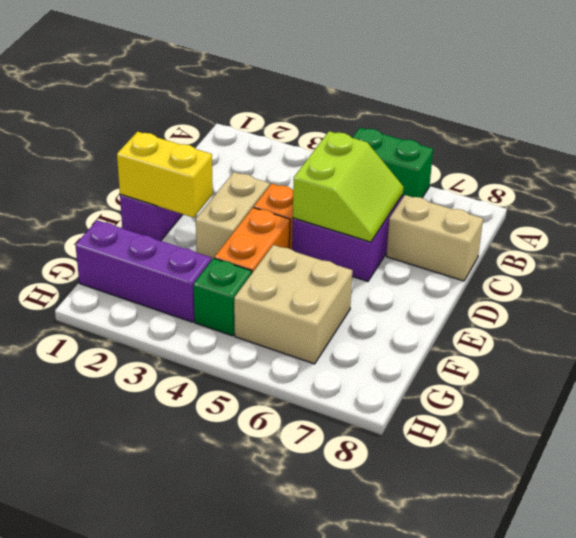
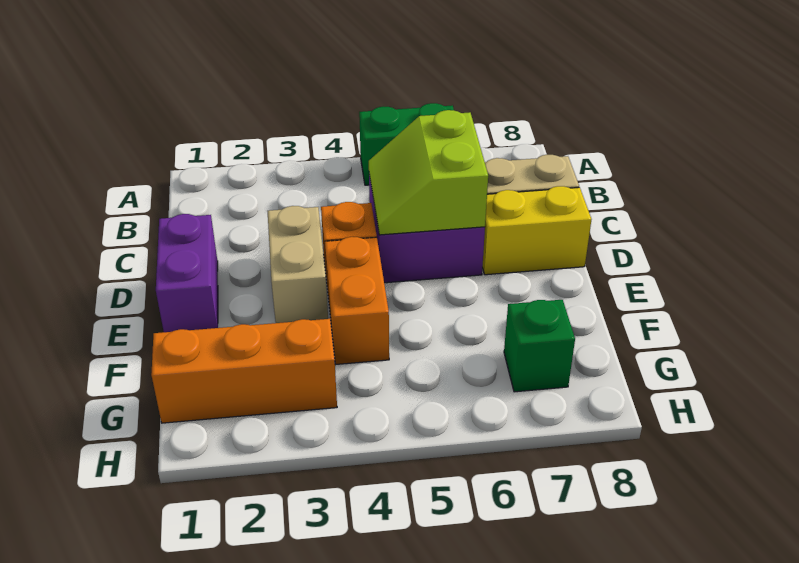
lime 2x2 slope [293,131,403,242] -> lime 2x2 slope turned to [369,110,488,235]
yellow 1x2 brick [117,132,213,217] -> yellow 1x2 brick moved to [482,186,591,275]
tan 2x2 brick [234,245,353,364] -> none
purple 1x3 brick [75,220,212,322] -> orange 1x3 brick [151,319,337,423]
green 1x1 brick [194,258,252,336] -> green 1x1 brick moved to [504,300,575,392]

